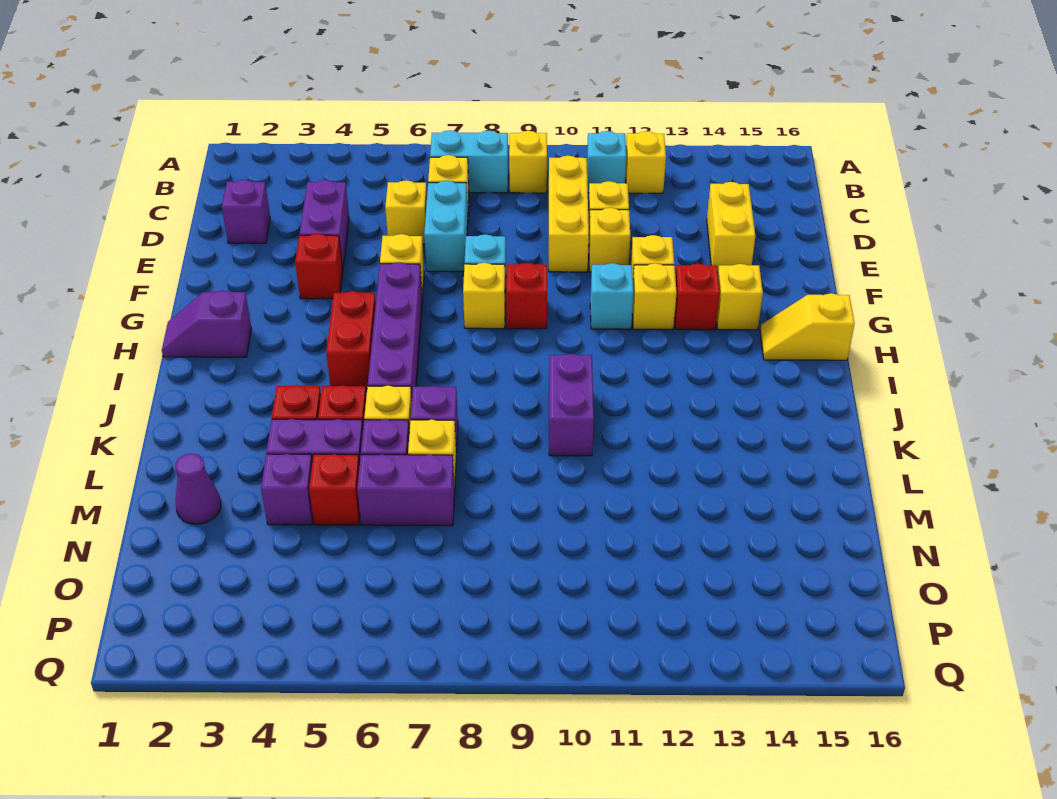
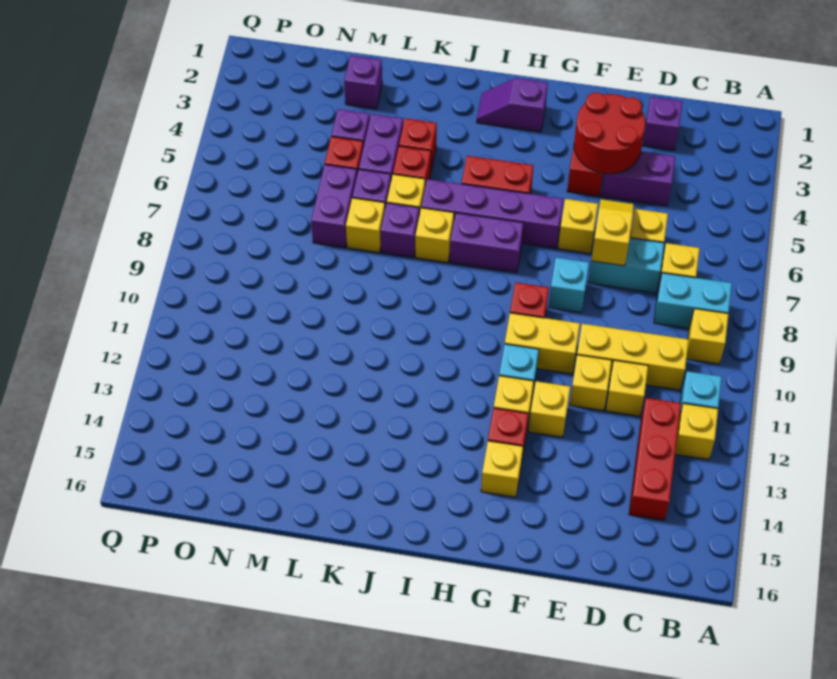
cyan 1x2 brick [430,130,508,193] -> cyan 1x2 brick turned to [654,273,732,328]
none -> red 1x3 brick [629,398,681,520]
yellow 1x2 brick [707,182,755,271] -> yellow 1x2 brick moved to [505,313,580,374]
none -> red 2x2 round brick [574,93,646,174]
yellow 1x1 brick [463,263,505,329] -> yellow 1x1 brick moved to [415,208,454,263]
purple 1x2 slope [162,291,252,357] -> purple 1x2 slope turned to [477,78,548,132]
yellow 1x2 slope [760,293,855,360] -> yellow 1x2 slope moved to [591,199,634,266]
purple 1x2 brick [549,354,594,456] -> purple 1x2 brick moved to [450,213,524,273]
purple 1x1 cone [175,453,221,524] -> purple 1x1 brick [344,55,382,109]

